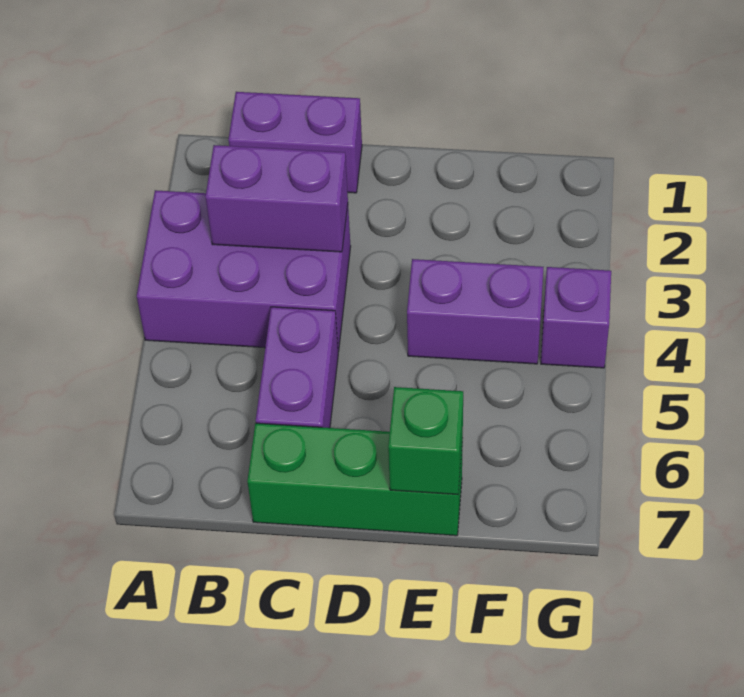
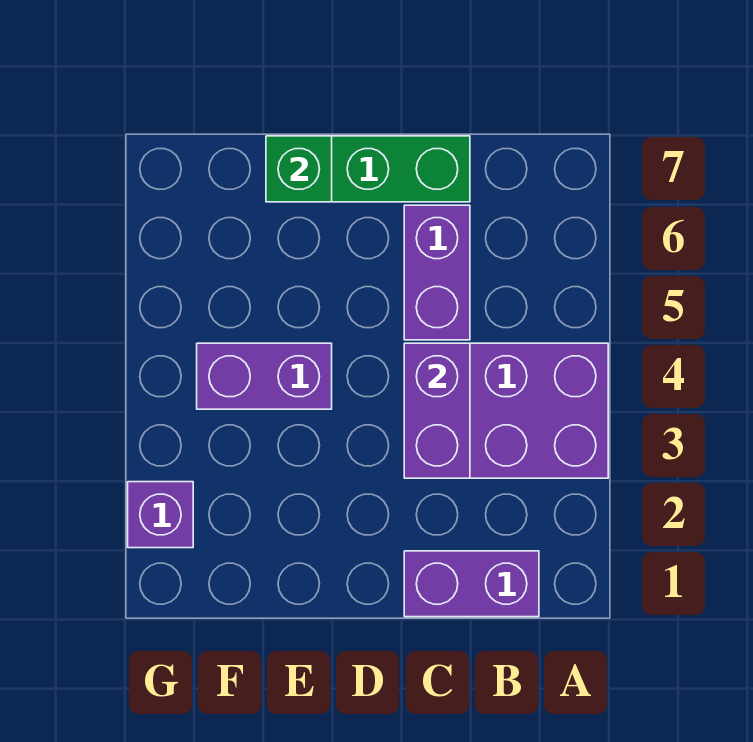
purple 1x2 brick [205,145,348,252] -> purple 1x2 brick turned to [404,343,470,478]
purple 1x1 brick [541,267,611,368] -> purple 1x1 brick moved to [128,482,193,548]

